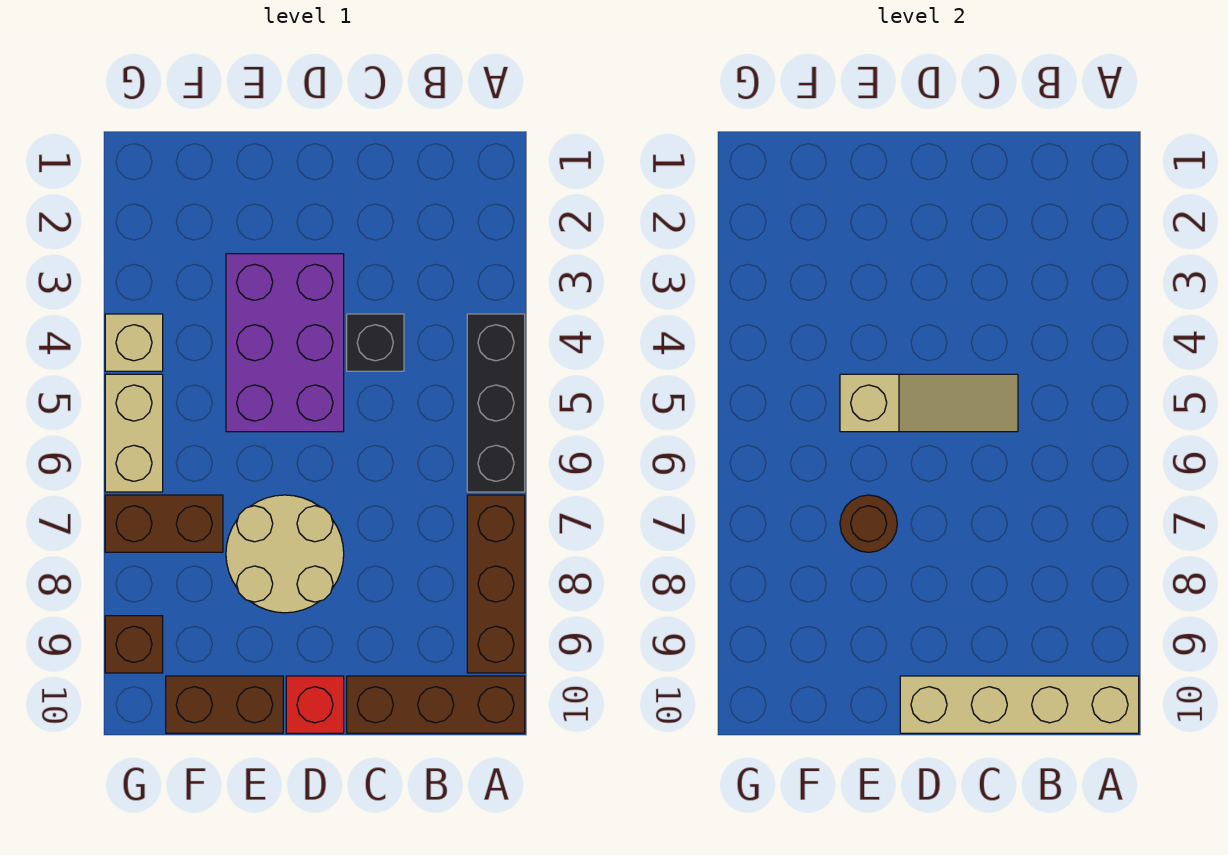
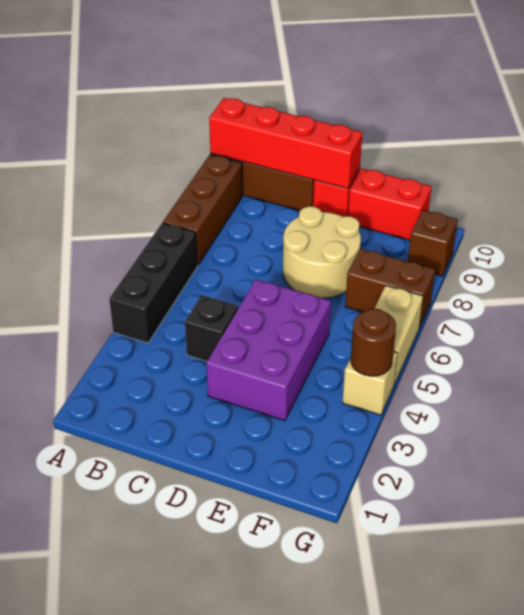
tan 1x4 brick [900,676,1139,733] -> red 1x4 brick [209,98,362,189]
tan 1x3 slope [840,374,1018,432] -> none
brown 1x1 round brick [840,495,897,552] -> brown 1x1 round brick moved to [351,309,396,376]
brown 1x2 brick [166,676,283,733] -> red 1x2 brick [348,168,432,240]

